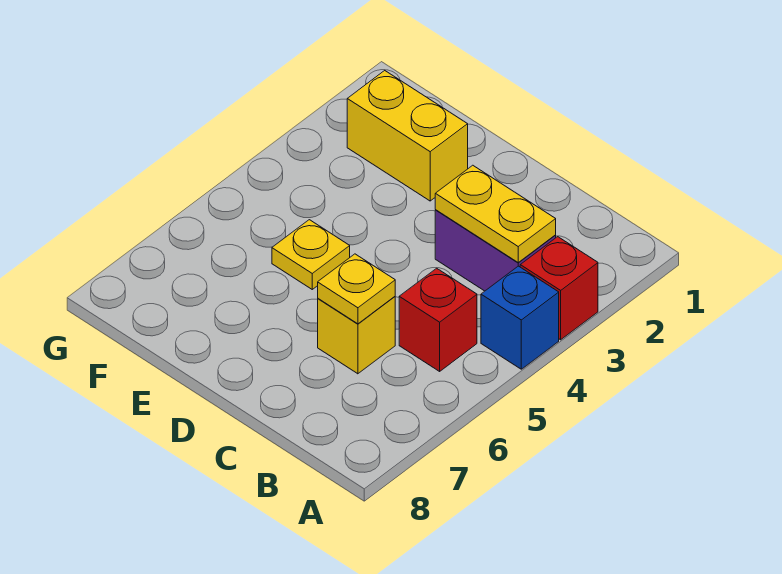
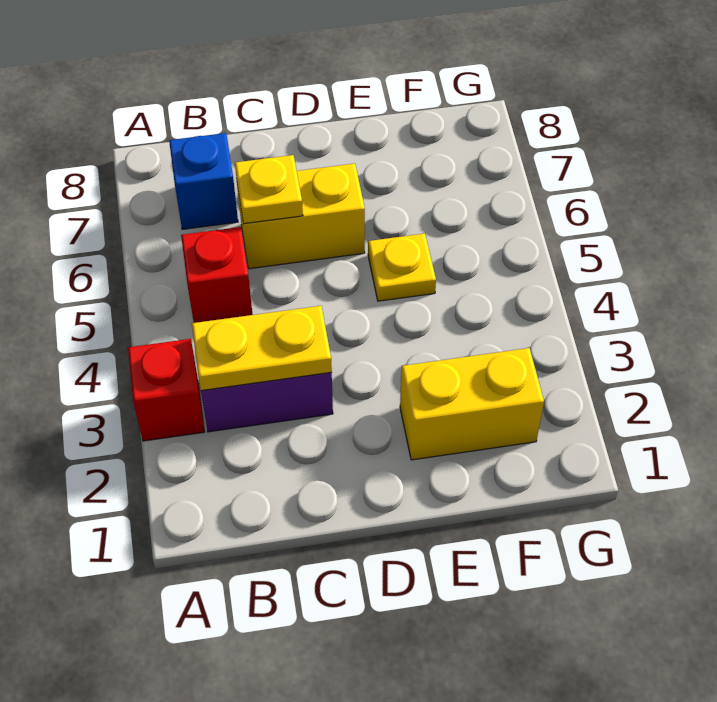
blue 1x1 brick [481,266,559,369] -> blue 1x1 brick moved to [169,133,238,229]
yellow 1x1 brick [318,297,395,374] -> yellow 1x2 brick [237,164,365,269]

